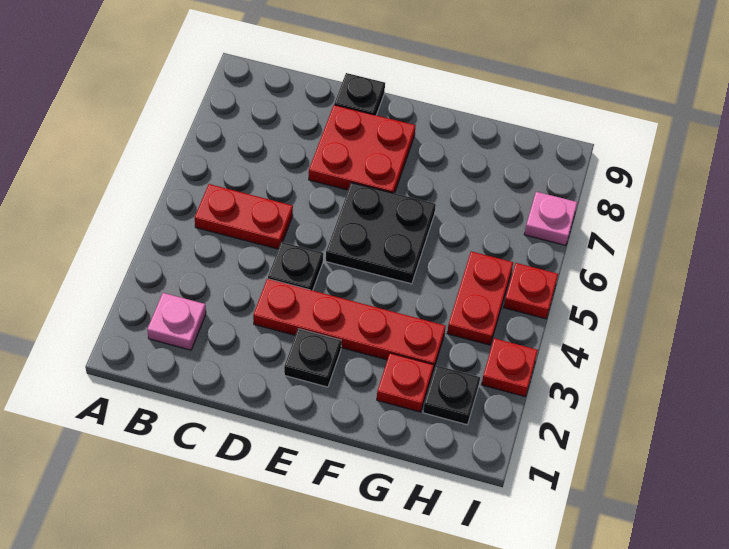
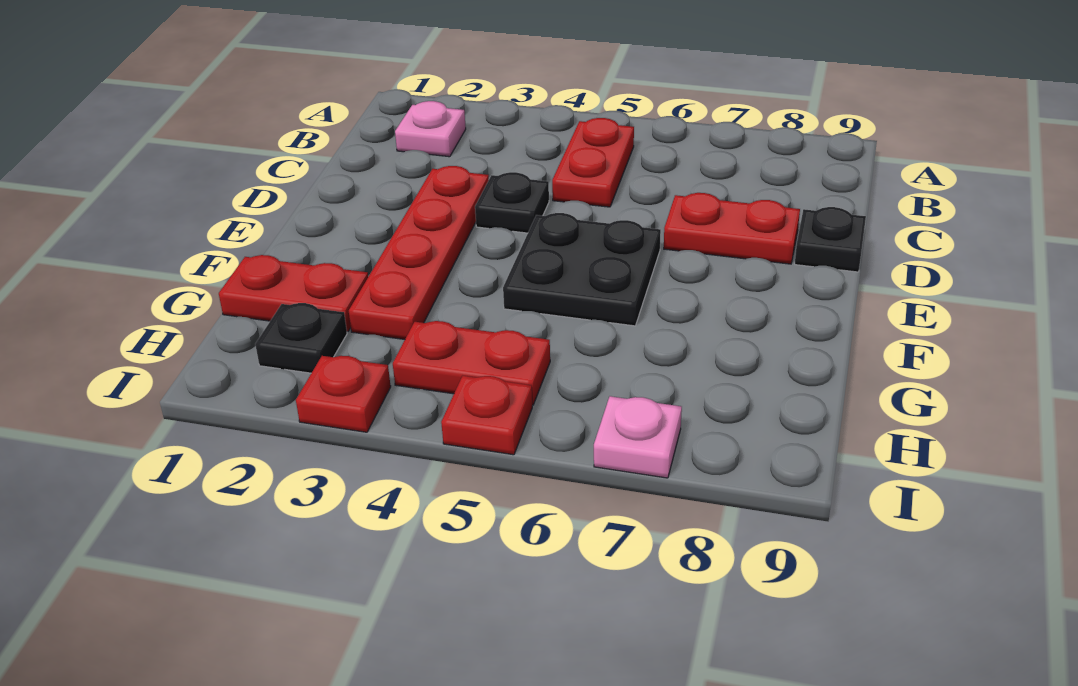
red 2x2 plate [309,105,416,193] -> red 1x2 plate [664,193,800,264]
black 1x1 plate [284,329,341,387] -> none
red 1x1 plate [377,353,434,412] -> red 1x2 plate [219,255,368,332]

